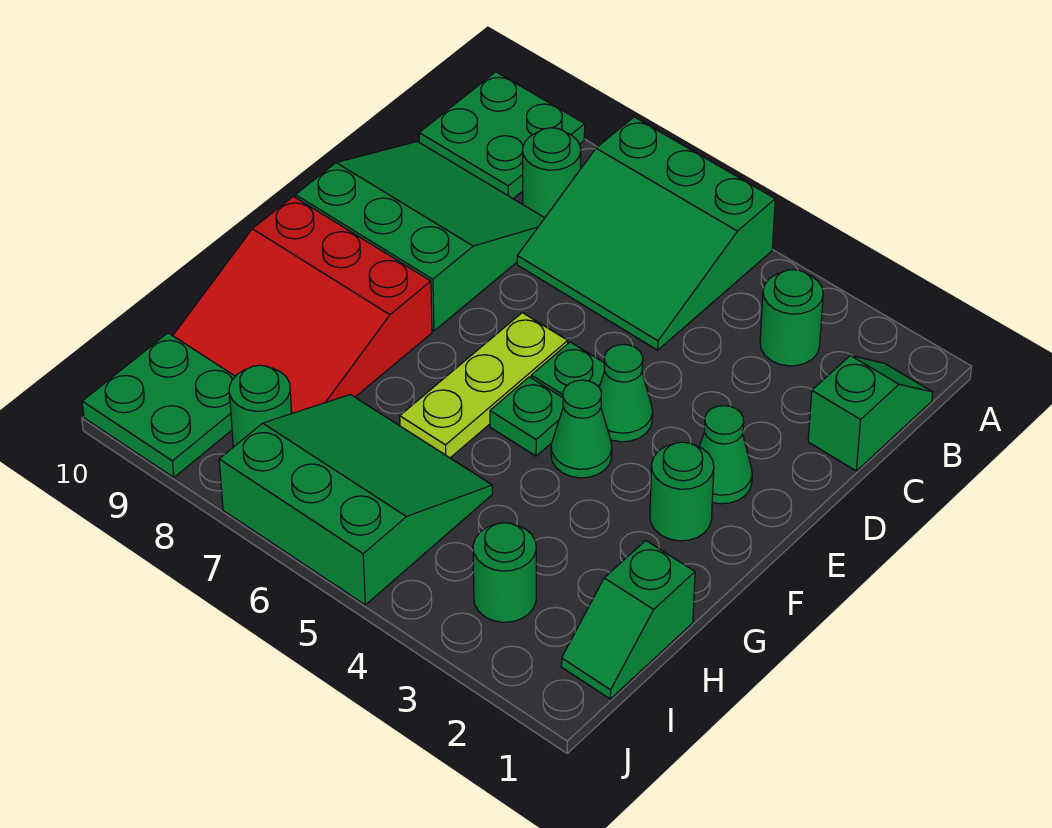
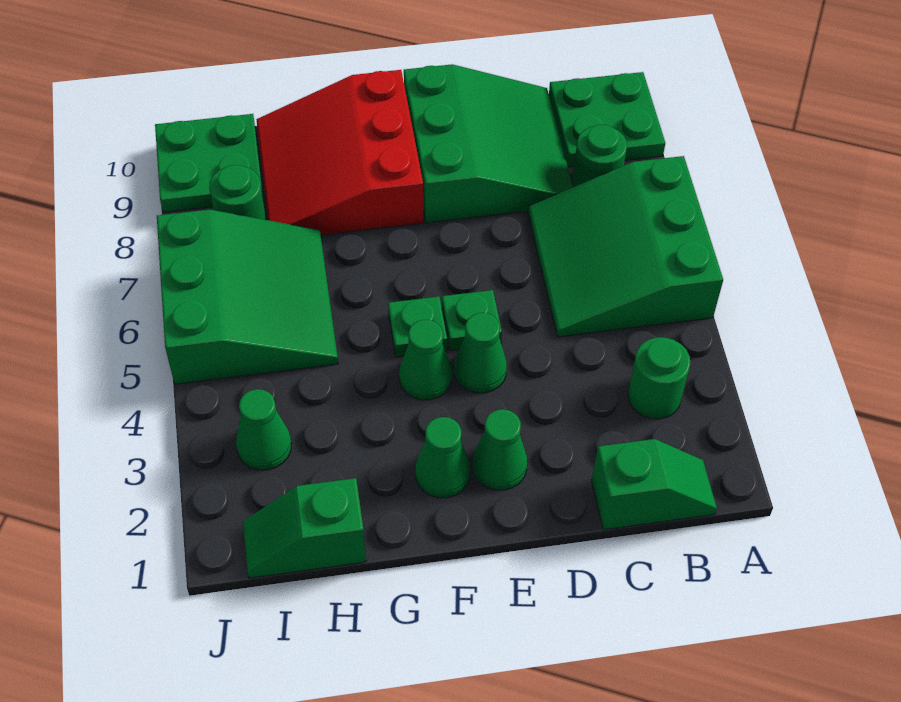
lime 1x3 plate [400,313,568,458] -> none
green 1x1 round brick [650,442,714,541] -> green 1x1 cone [415,417,470,498]
green 1x1 round brick [473,523,536,622] -> green 1x1 cone [236,389,292,470]

